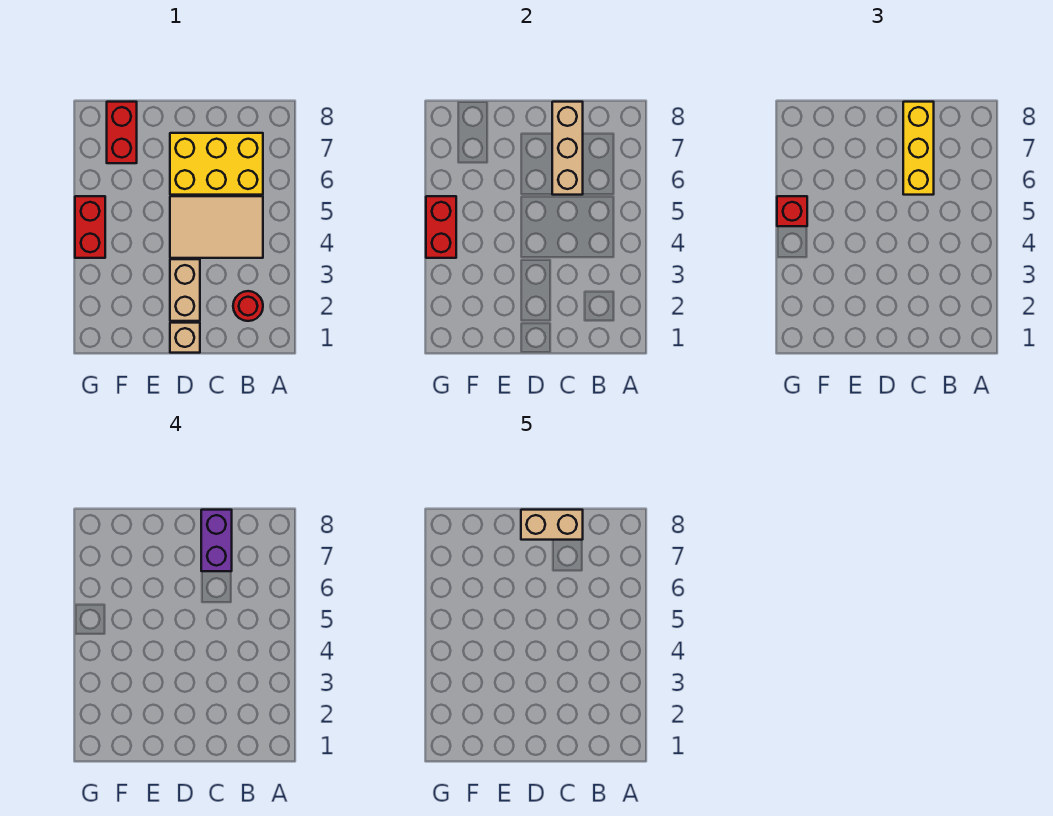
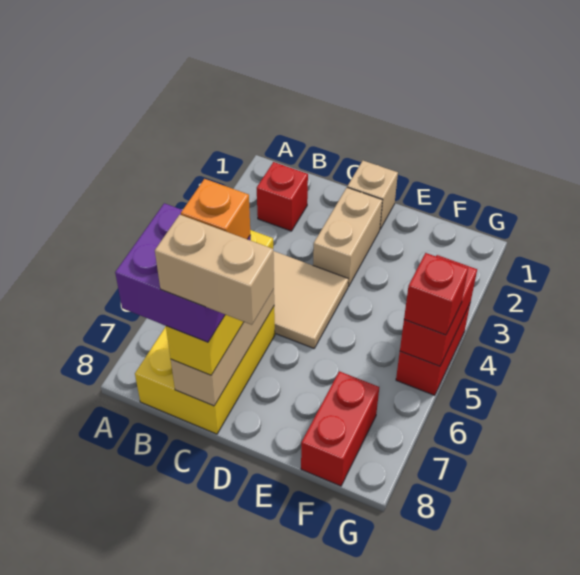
red 1x1 round brick [233,291,263,321] -> red 1x1 brick [257,162,308,231]
yellow 2x3 brick [170,133,263,195] -> yellow 2x3 brick turned to [135,307,275,434]
purple 1x2 brick [201,510,232,571] -> purple 2x2 brick [115,203,251,342]
none -> orange 1x1 brick [181,179,250,239]

